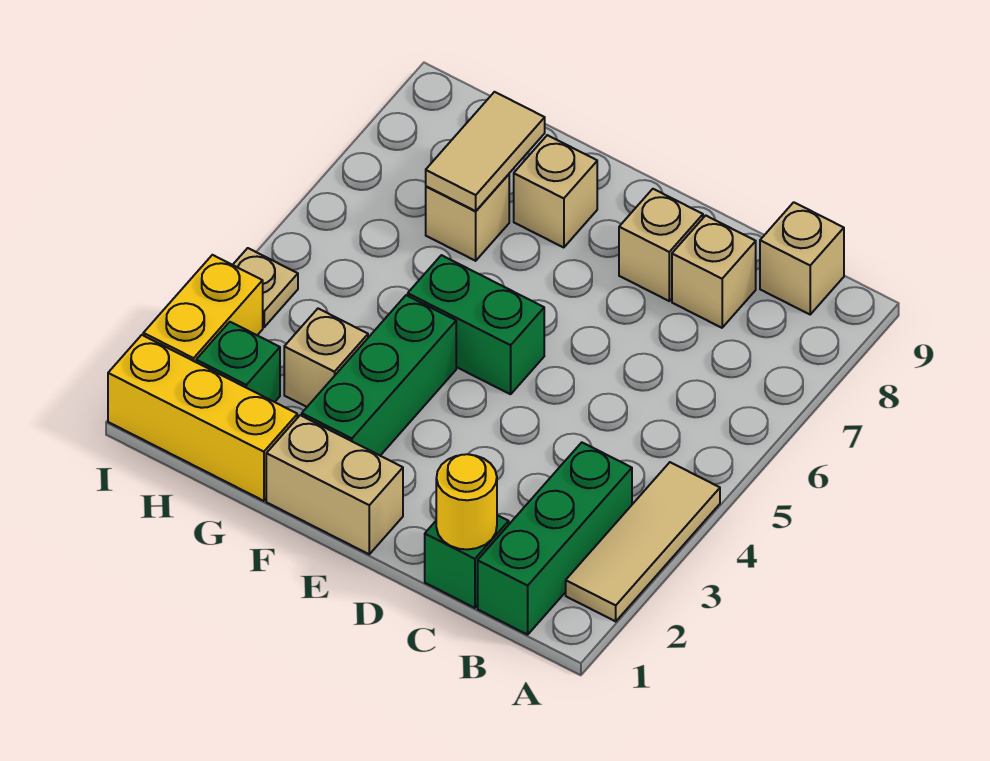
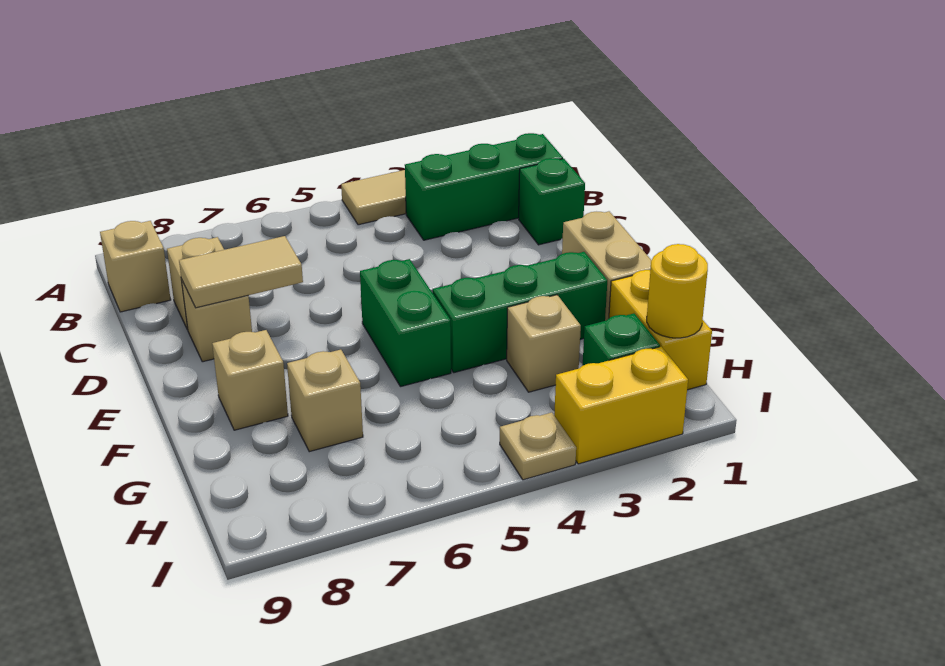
yellow 1x1 round brick [436,454,497,550] -> yellow 1x1 round brick moved to [647,244,708,338]
yellow 1x3 brick [108,335,297,501] -> yellow 1x2 brick [609,270,712,390]
tan 1x2 tile [426,92,545,211] -> tan 1x2 tile moved to [179,236,303,308]

